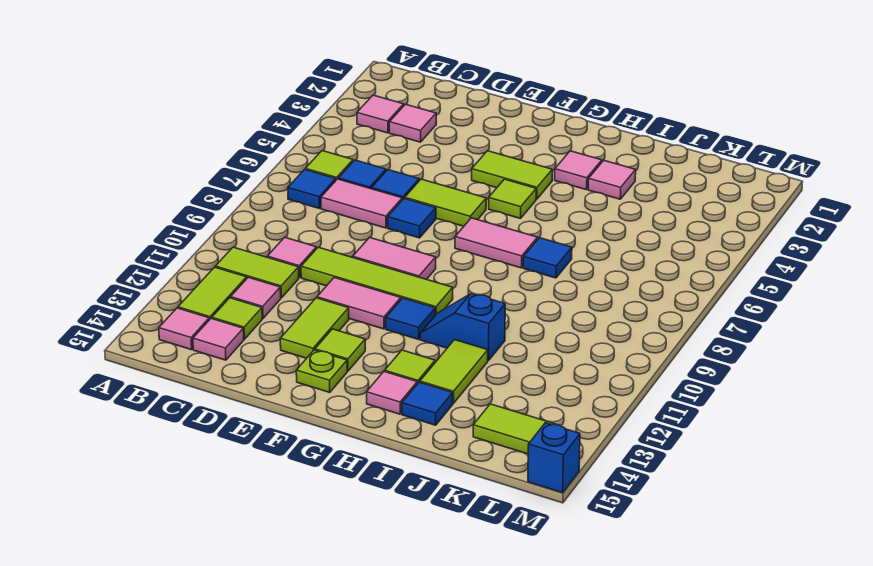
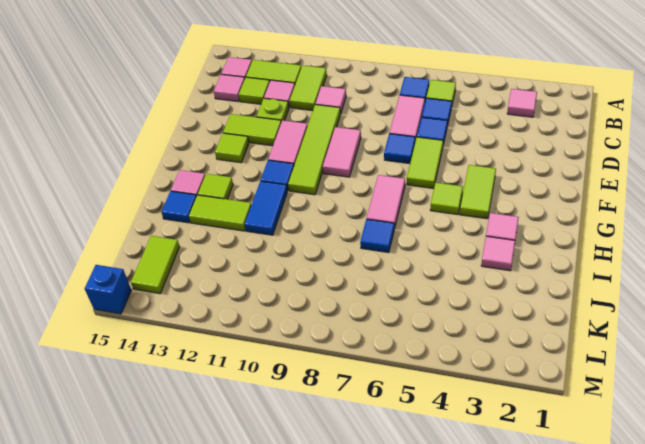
pink 1x1 tile [389,104,436,142] -> none
lime 1x1 plate [296,350,347,392] -> lime 1x1 plate moved to [257,98,289,122]
blue 1x2 slope [420,294,505,361] -> blue 1x2 tile [245,181,287,235]

